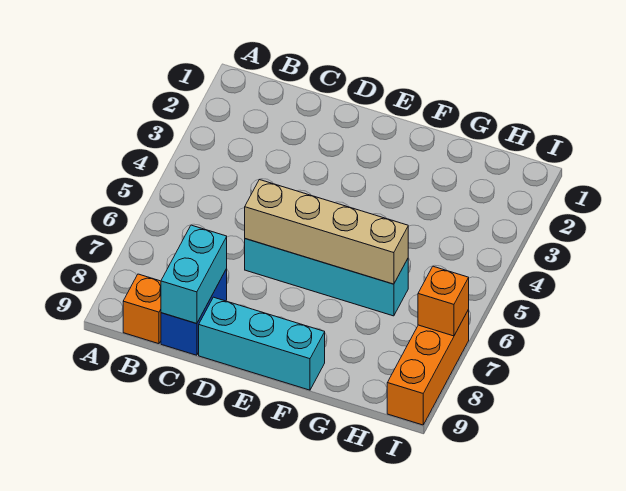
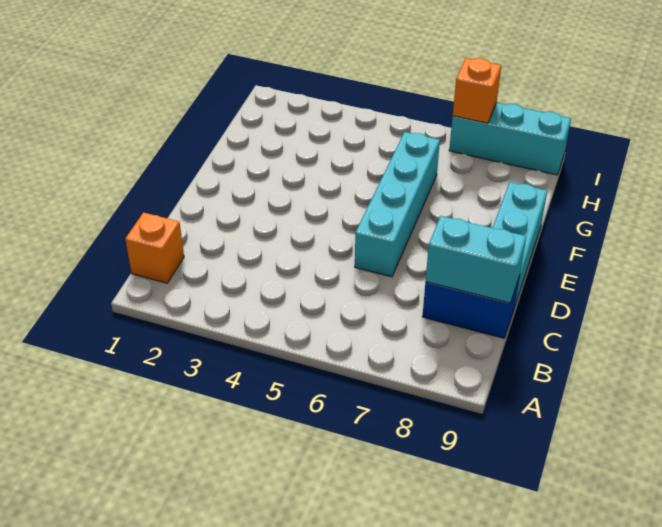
orange 1x1 brick [123,274,161,344] -> orange 1x1 brick moved to [125,213,184,283]
tan 1x4 brick [245,180,408,284] -> none
orange 1x3 brick [387,310,469,425] -> cyan 1x3 brick [449,103,571,175]

